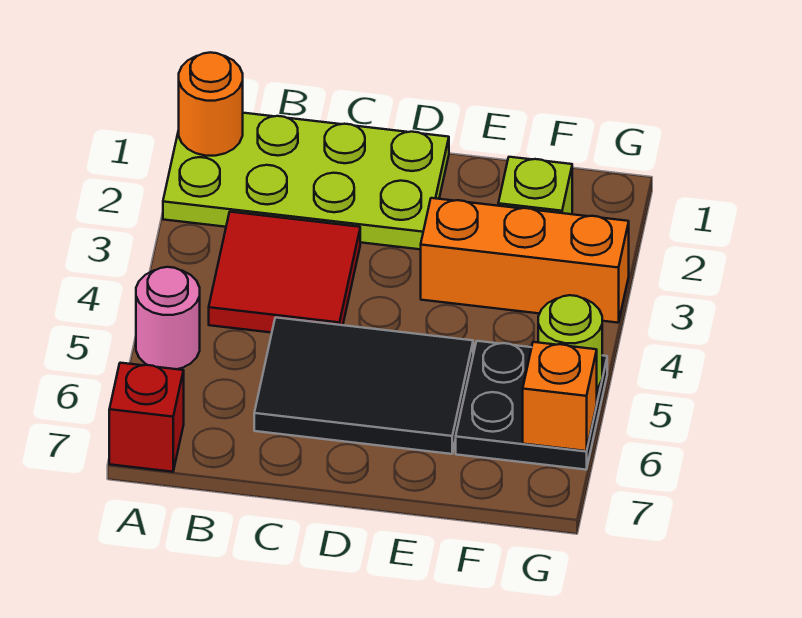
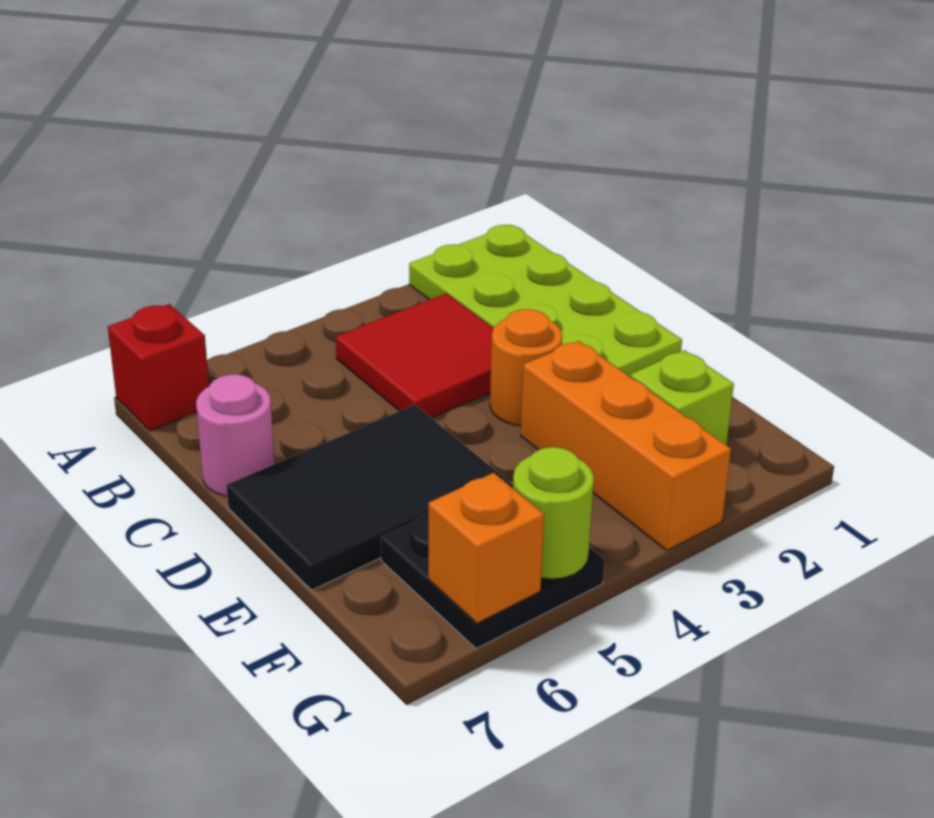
orange 1x1 round brick [179,52,243,156] -> orange 1x1 round brick moved to [490,309,562,426]
pink 1x1 round brick [136,267,200,369] -> pink 1x1 round brick moved to [196,374,274,496]
black 2x3 tile [254,317,473,454] -> black 2x3 tile turned to [227,405,504,590]

